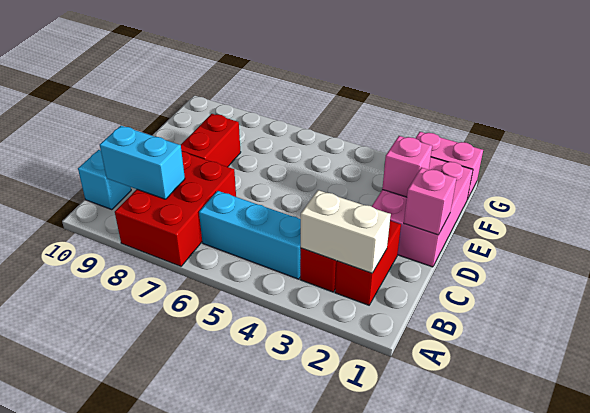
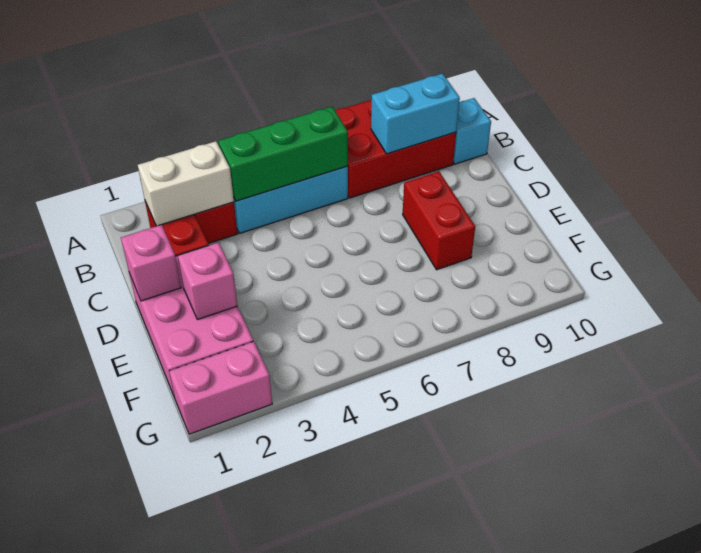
red 2x3 brick [115,152,236,266] -> red 2x3 brick turned to [335,100,456,198]
none -> green 1x3 brick [218,107,348,201]

